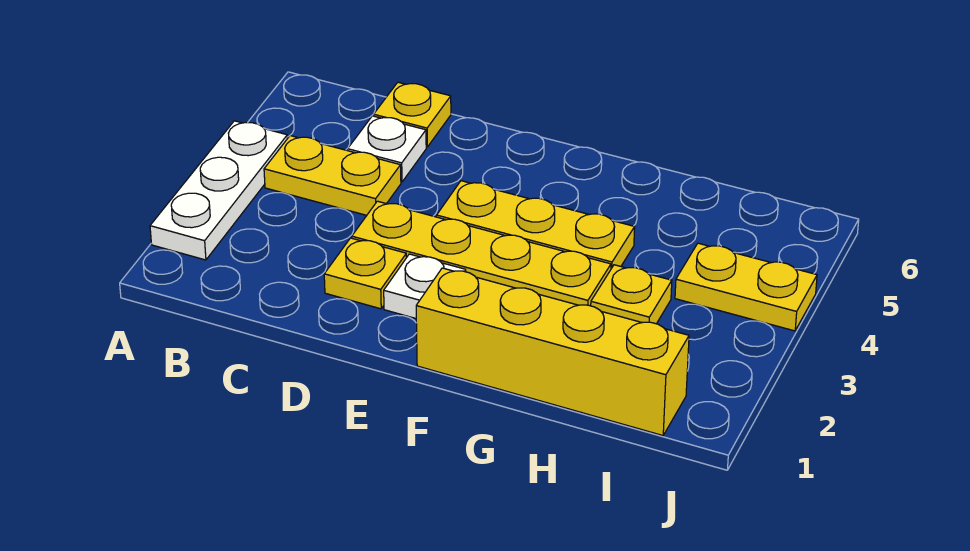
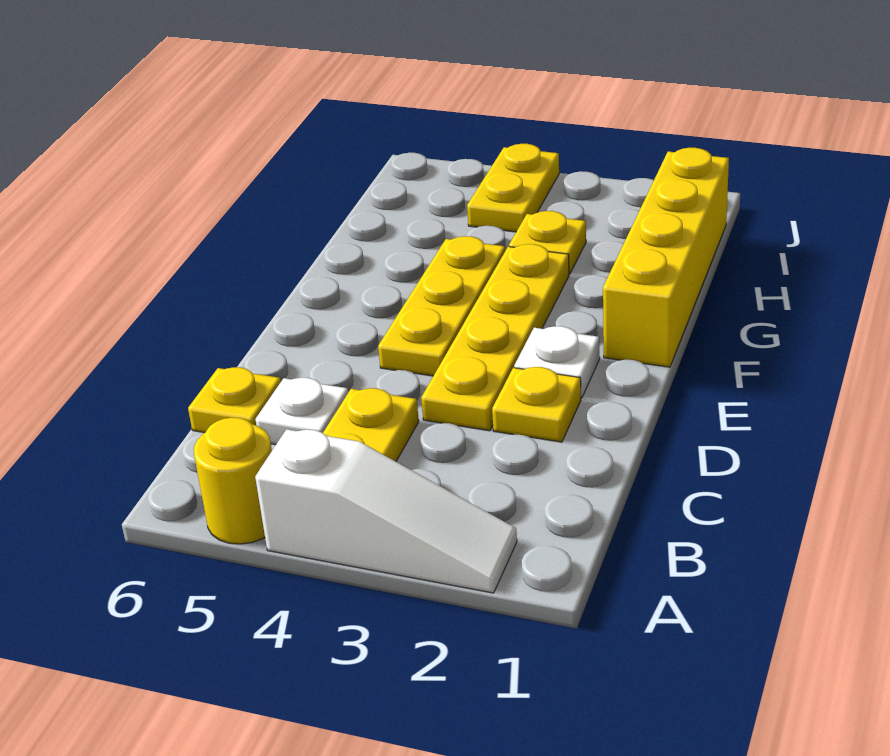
white 1x3 plate [150,121,287,260] -> white 1x3 slope [255,429,517,593]
none -> yellow 1x1 round brick [194,418,272,544]

